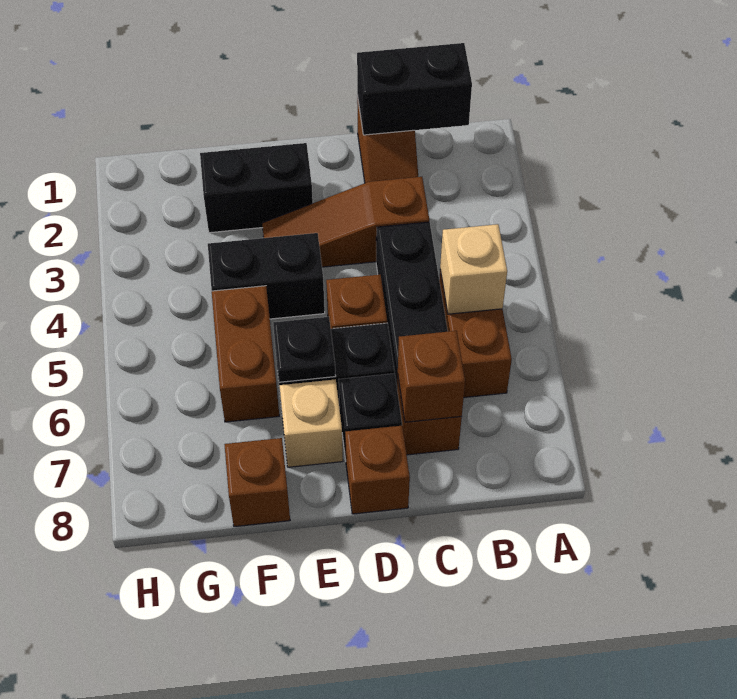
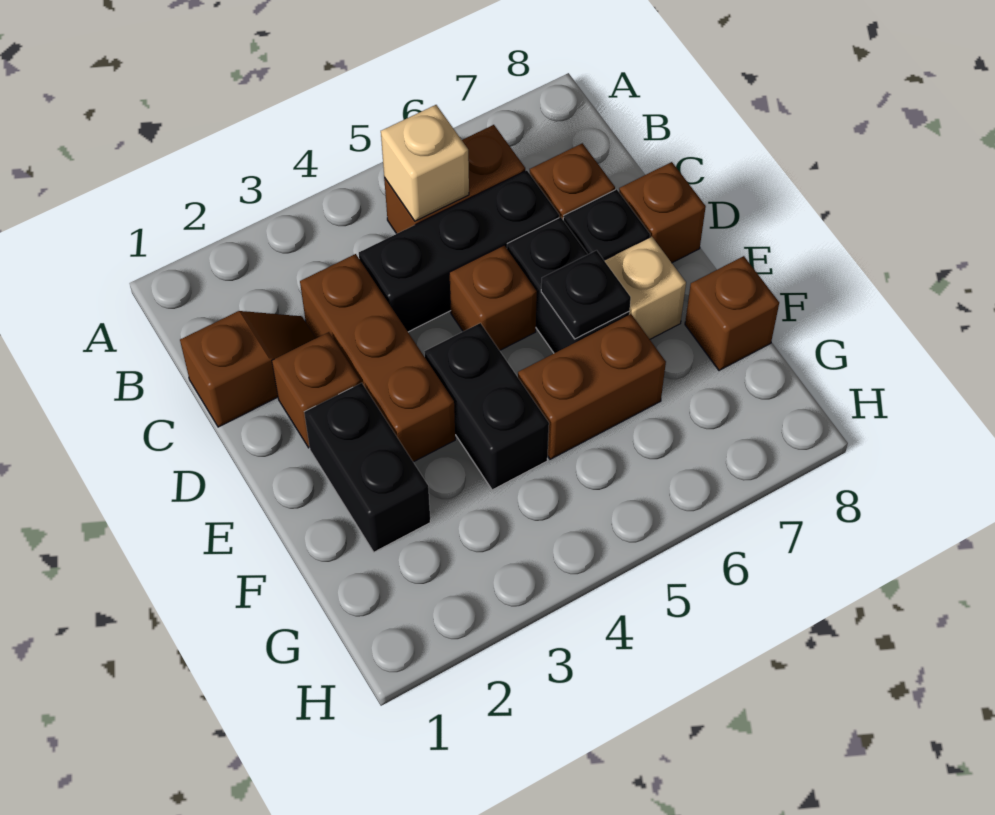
black 1x2 brick [357,43,472,135] -> none
brown 1x3 slope [262,177,429,267] -> brown 1x3 brick [300,254,455,462]
brown 1x1 brick [397,331,465,422] -> brown 1x1 brick moved to [272,332,360,448]

